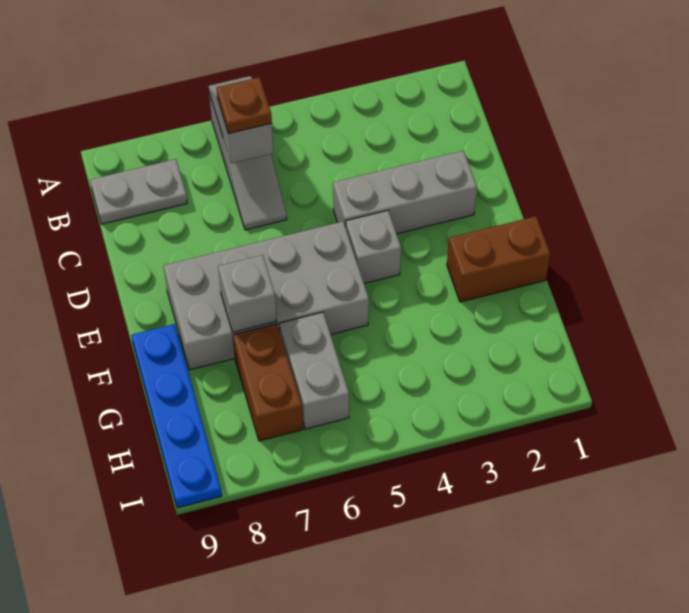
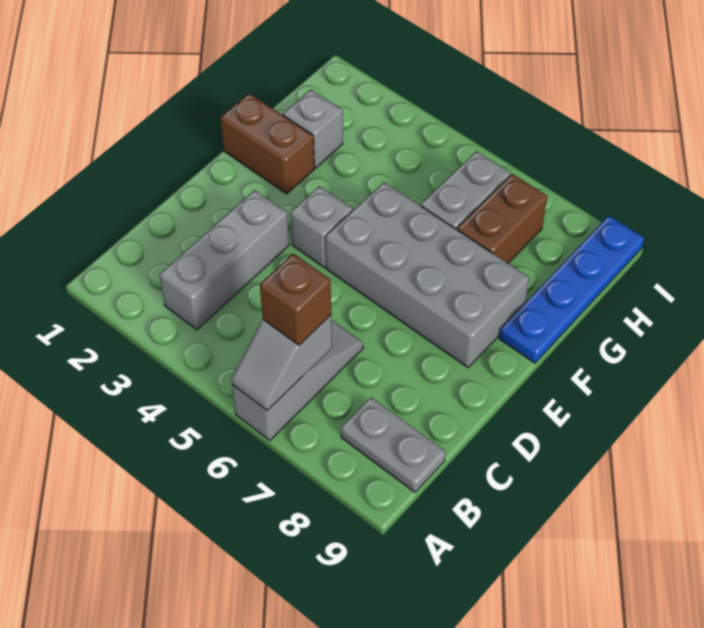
brown 1x1 plate [216,77,272,134] -> brown 1x1 brick [260,253,331,345]
grey 1x3 brick [333,151,477,234] -> grey 1x3 brick turned to [159,190,289,330]
grey 1x1 brick [218,255,277,332] -> grey 1x1 brick moved to [283,90,343,168]

